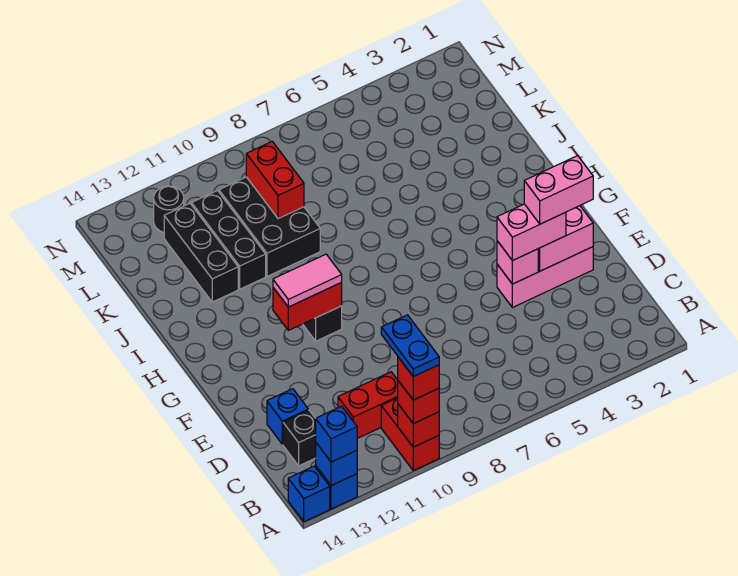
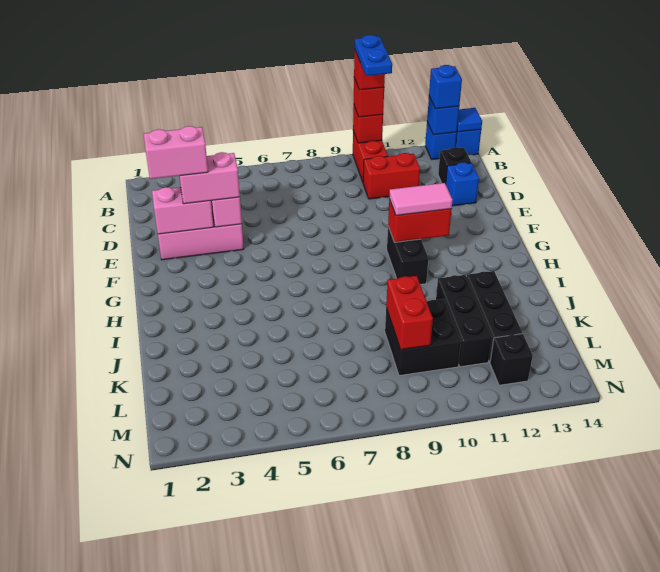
none -> blue 1x1 tile [457,108,482,132]
black 2x3 brick [219,177,320,276] -> black 2x2 brick [385,299,461,376]
black 1x1 round brick [154,186,184,232] -> black 1x1 brick [490,334,533,385]

